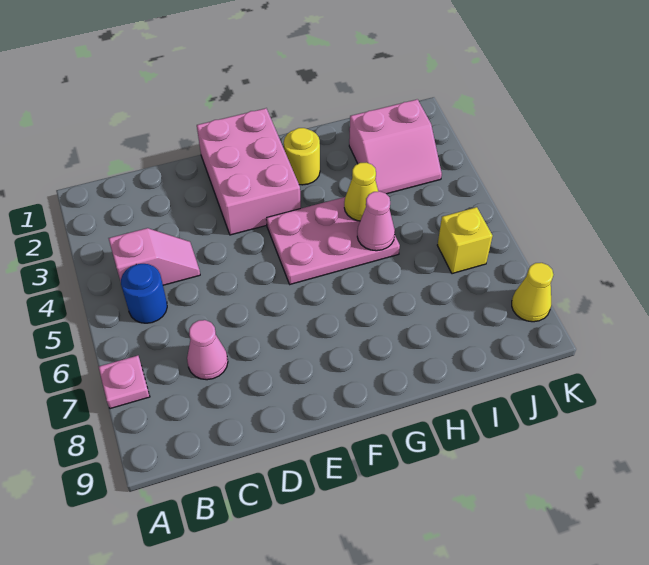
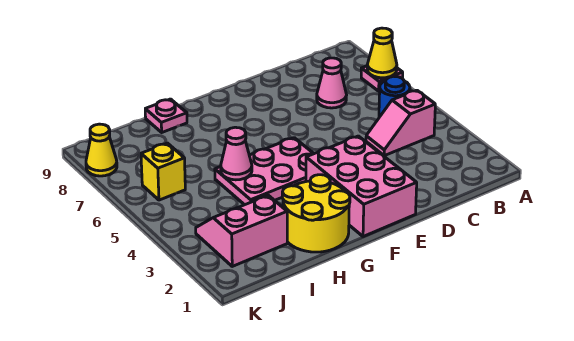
yellow 1x1 round brick [284,128,320,185] -> yellow 2x2 round brick [282,175,350,252]
yellow 1x1 cone [344,163,378,221] -> yellow 1x1 cone moved to [367,28,397,78]
none -> pink 1x1 plate [145,99,187,132]

